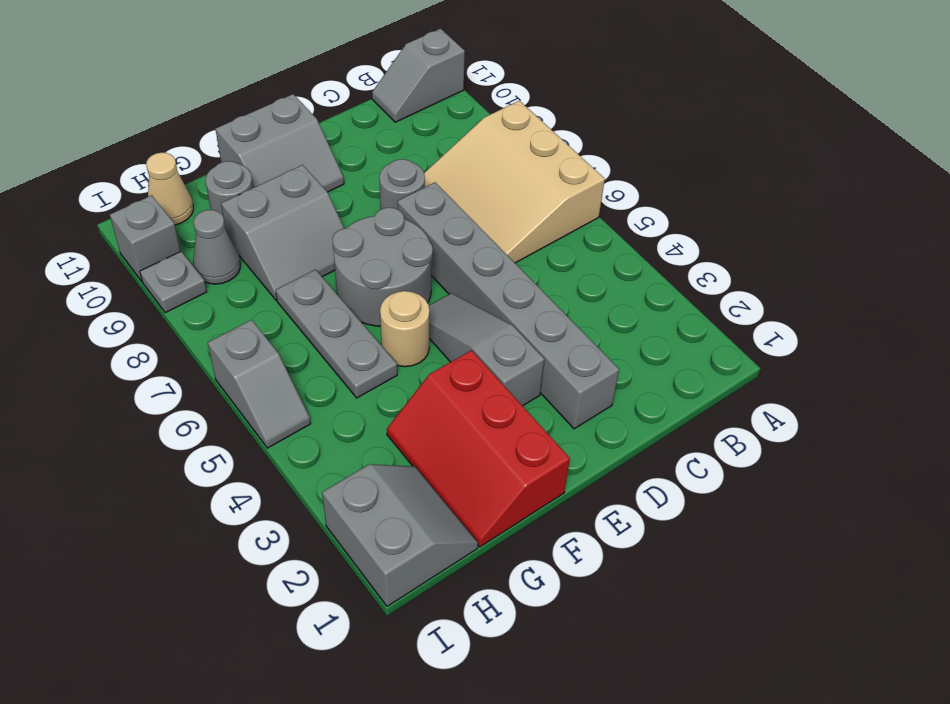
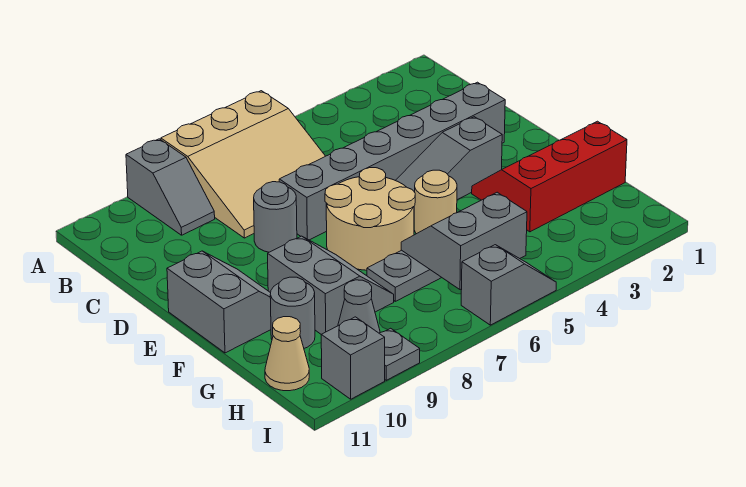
grey 1x2 slope [372,29,465,122] -> grey 1x2 slope moved to [126,139,215,235]
grey 2x2 round brick [332,208,433,326] -> tan 2x2 round brick [325,168,415,270]
red 2x3 slope [387,350,570,547] -> red 2x3 slope turned to [472,121,627,232]
grey 2x2 slope [322,464,478,606] -> grey 2x2 slope moved to [401,192,527,290]

